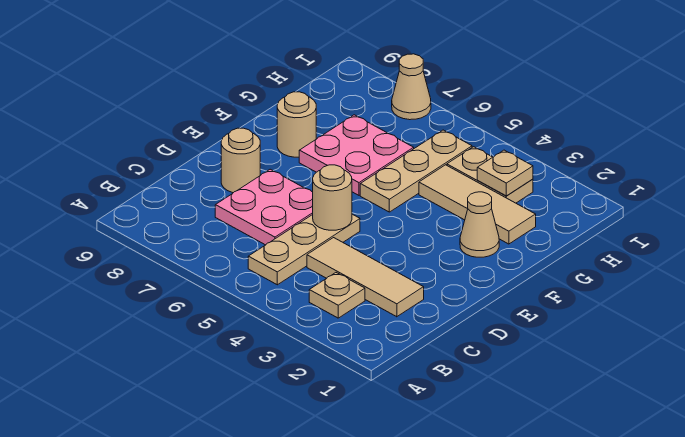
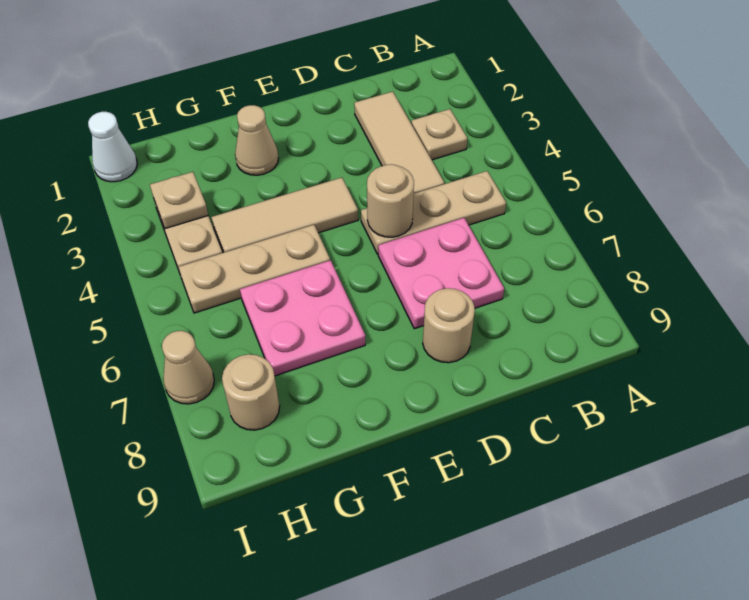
tan 1x1 round brick [277,92,316,157] -> tan 1x1 round brick moved to [222,354,280,430]
tan 1x3 tile [419,165,536,244] -> tan 1x3 tile turned to [211,178,358,253]
none -> white 1x1 cone [88,112,137,182]

